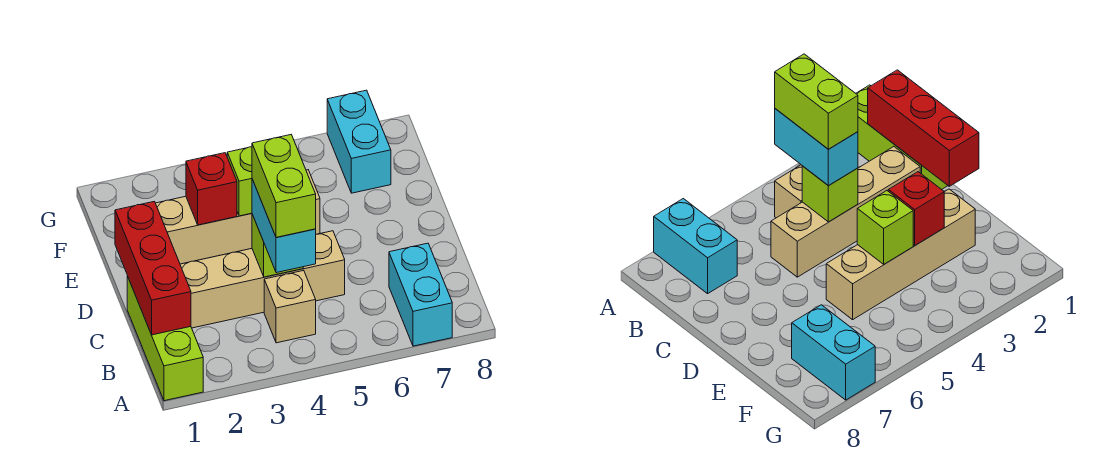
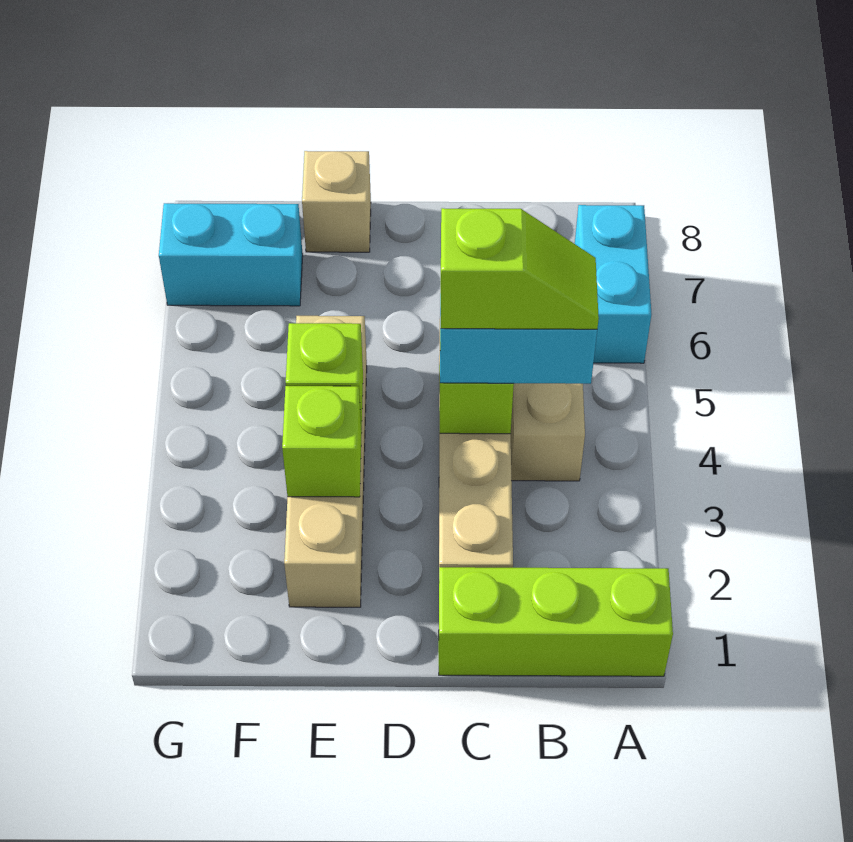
cyan 1x2 brick [389,243,452,346] -> cyan 1x2 brick turned to [575,205,651,363]
red 1x3 brick [115,201,191,335] -> none
lime 1x2 brick [252,135,316,238] -> lime 1x2 slope [441,208,599,329]
red 1x1 brick [186,153,237,225] -> lime 1x1 brick [282,386,361,497]
none -> tan 1x1 brick [302,151,371,252]

